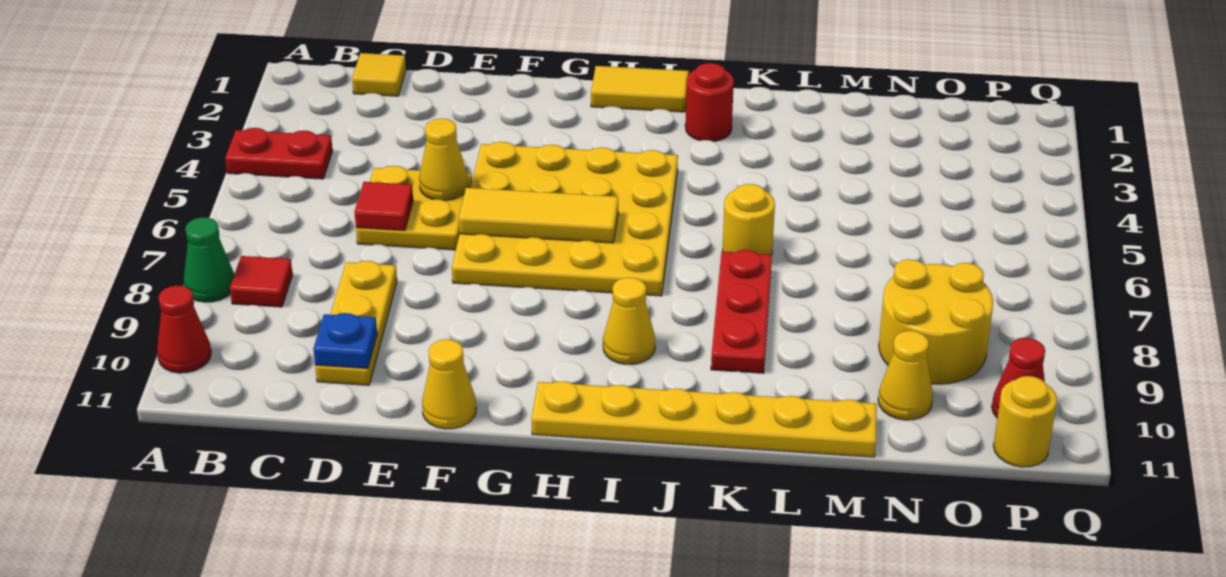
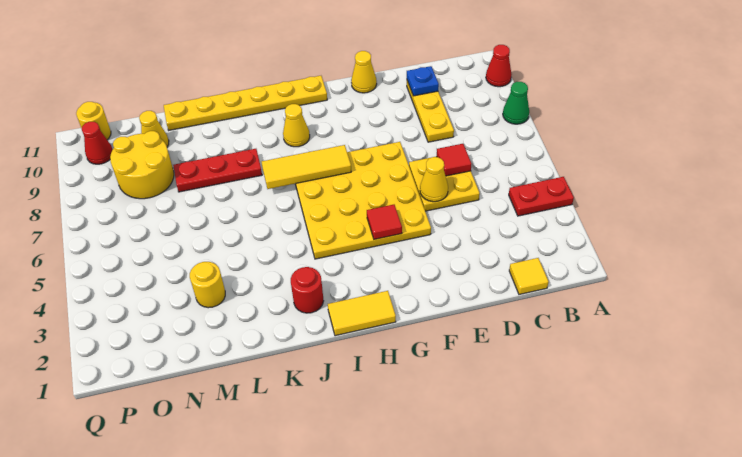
red 1x1 tile [230,256,293,307] -> red 1x1 tile moved to [367,205,402,239]
yellow 1x3 tile [459,188,618,243] -> yellow 1x3 tile moved to [262,145,351,189]
yellow 1x1 round brick [723,184,775,255] -> yellow 1x1 round brick moved to [190,262,225,308]
red 1x3 plate [711,250,772,373] -> red 1x3 plate turned to [173,149,262,192]

